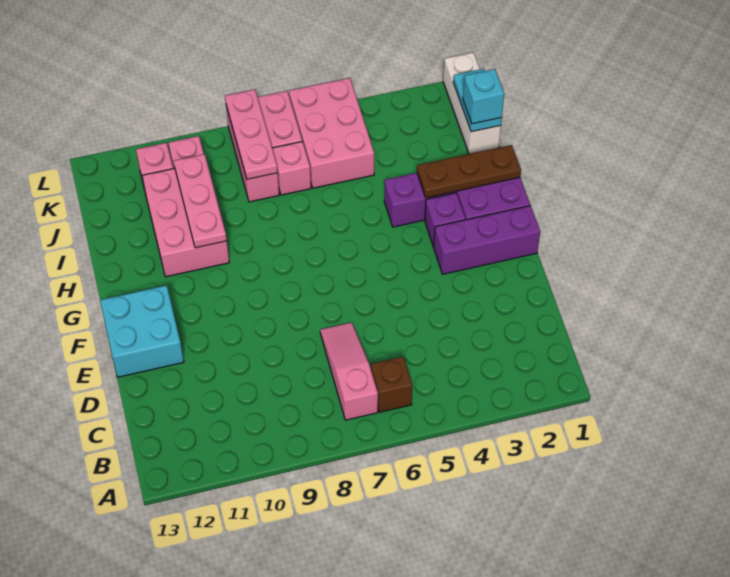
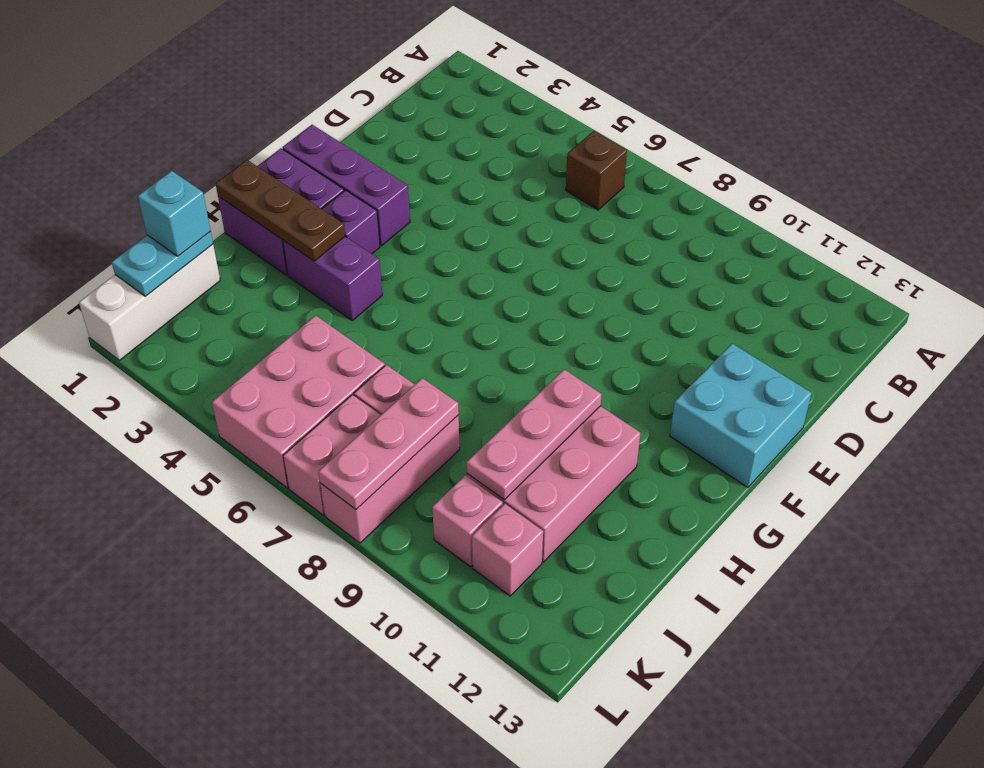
pink 1x3 slope [320,322,378,420] -> none

